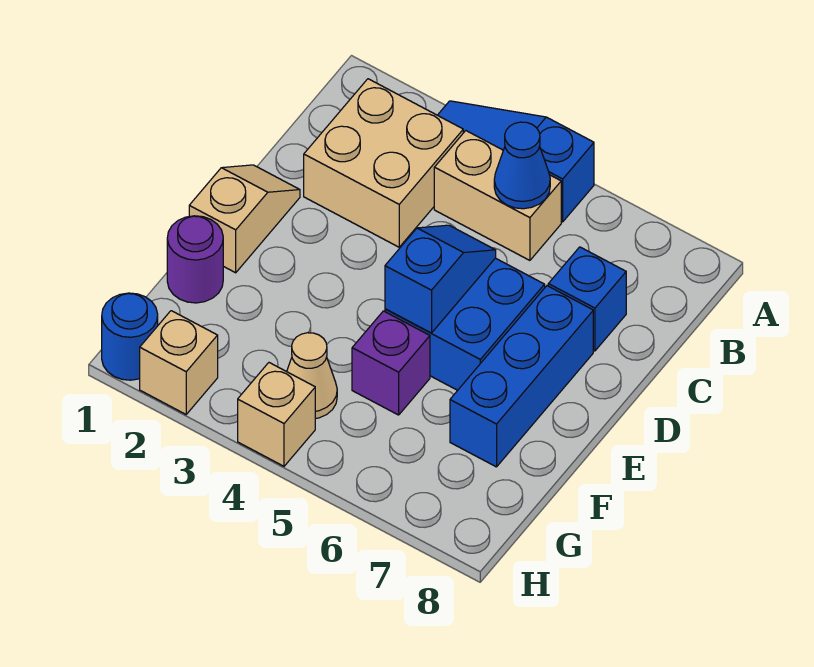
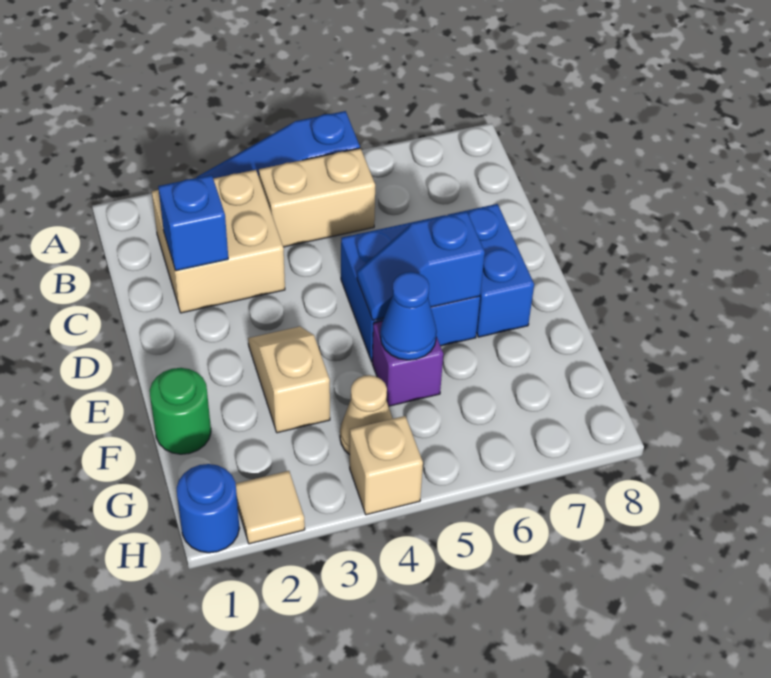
blue 1x1 cone [494,122,550,209] -> blue 1x1 cone moved to [380,272,437,360]
blue 1x1 brick [548,247,626,351] -> blue 1x1 brick moved to [158,175,228,271]
tan 1x2 slope [189,165,300,273] -> tan 1x2 slope moved to [248,326,330,433]
blue 1x2 slope [385,225,496,333] -> blue 1x2 slope turned to [357,211,485,320]
blue 1x3 brick [450,286,593,467] -> blue 1x2 brick [448,204,534,337]
purple 1x1 round brick [167,216,223,303] -> green 1x1 round brick [150,368,211,454]
tan 1x1 brick [140,311,218,414] -> tan 1x1 tile [236,471,305,544]

